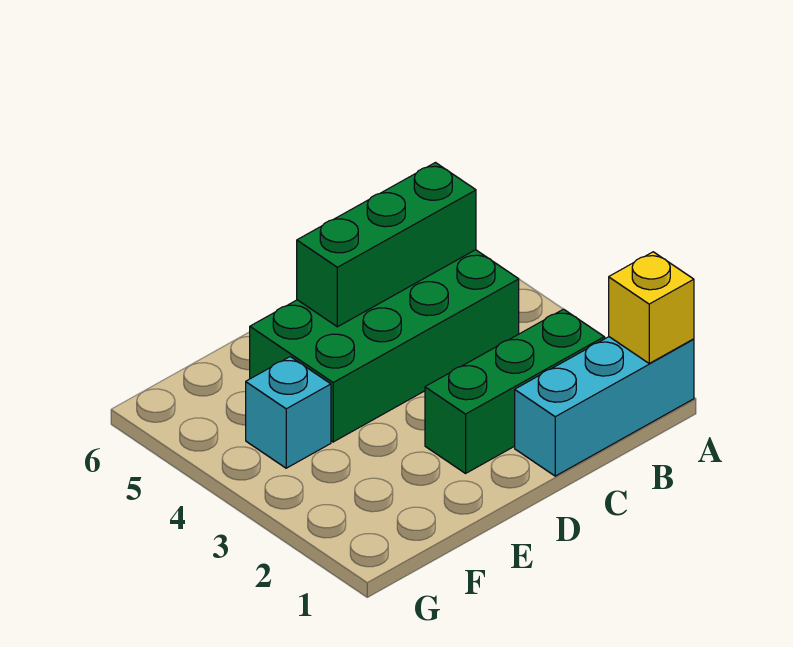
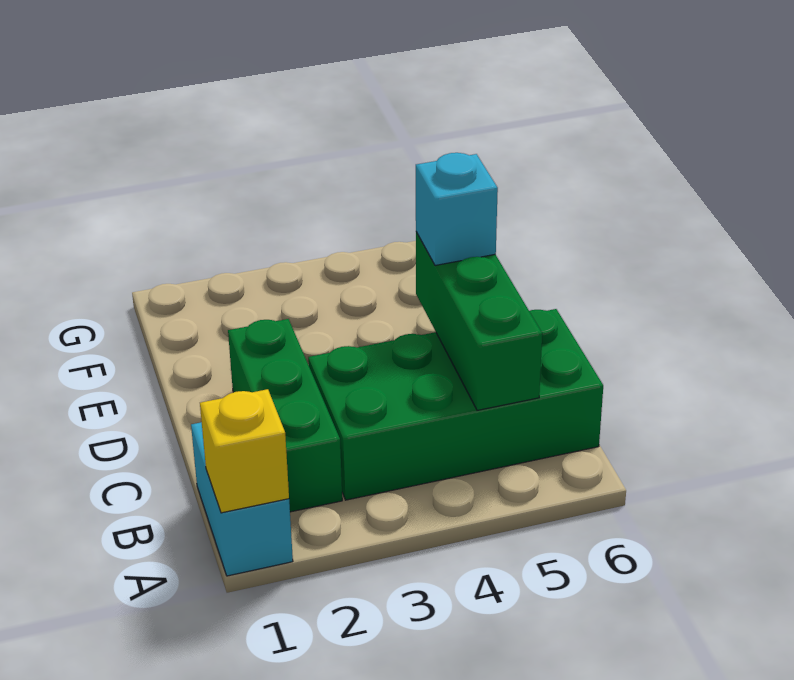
cyan 1x3 brick [515,337,694,476] -> cyan 1x2 brick [191,422,293,576]
green 2x4 brick [250,250,519,442] -> green 2x4 brick turned to [308,309,603,500]
cyan 1x1 brick [246,357,331,468] -> cyan 1x1 brick moved to [416,153,498,265]

